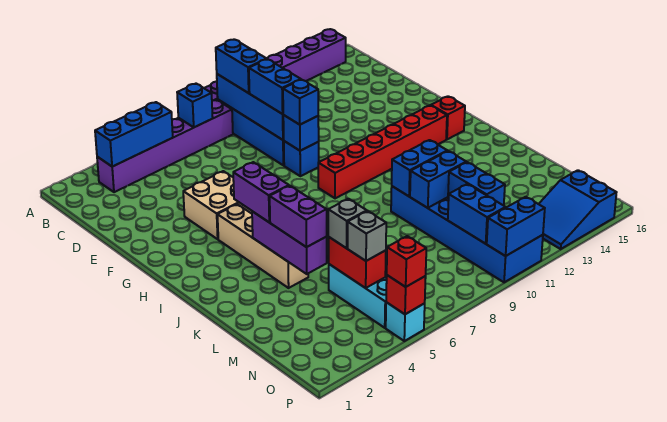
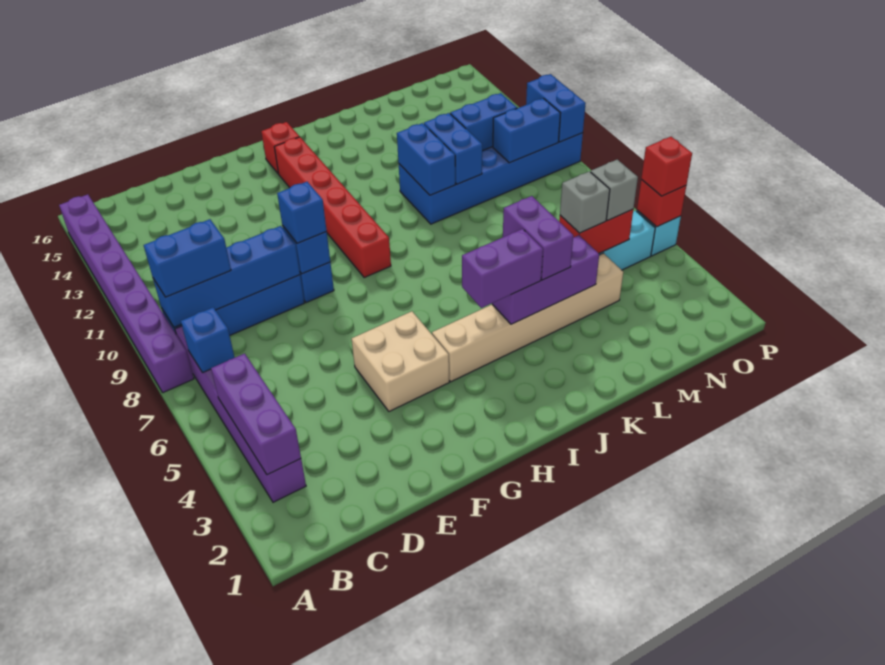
blue 1x3 brick [95,102,173,167] -> purple 1x3 brick [211,354,301,475]
blue 1x2 brick [249,59,301,114] -> none
tan 1x4 brick [217,204,308,288] -> tan 1x6 brick [432,253,623,382]
purple 1x2 brick [270,186,327,247] -> purple 1x2 brick turned to [503,196,573,280]
blue 2x3 slope [539,170,617,249] -> none

